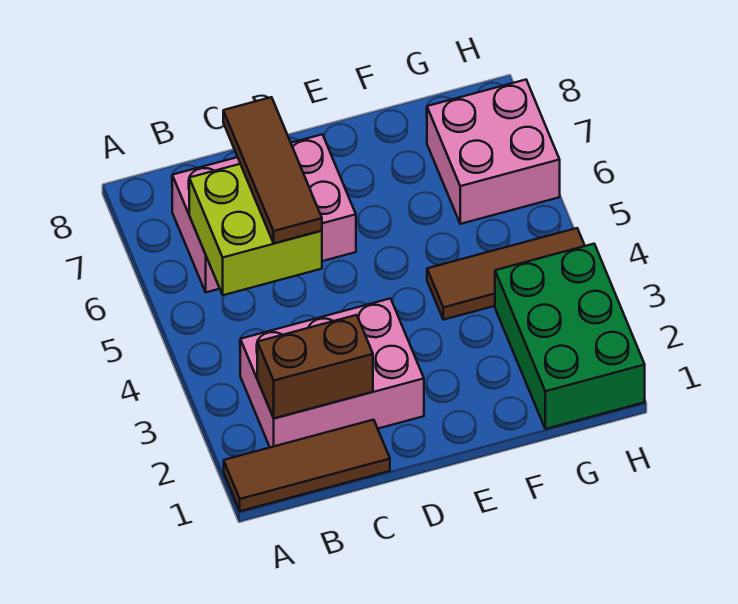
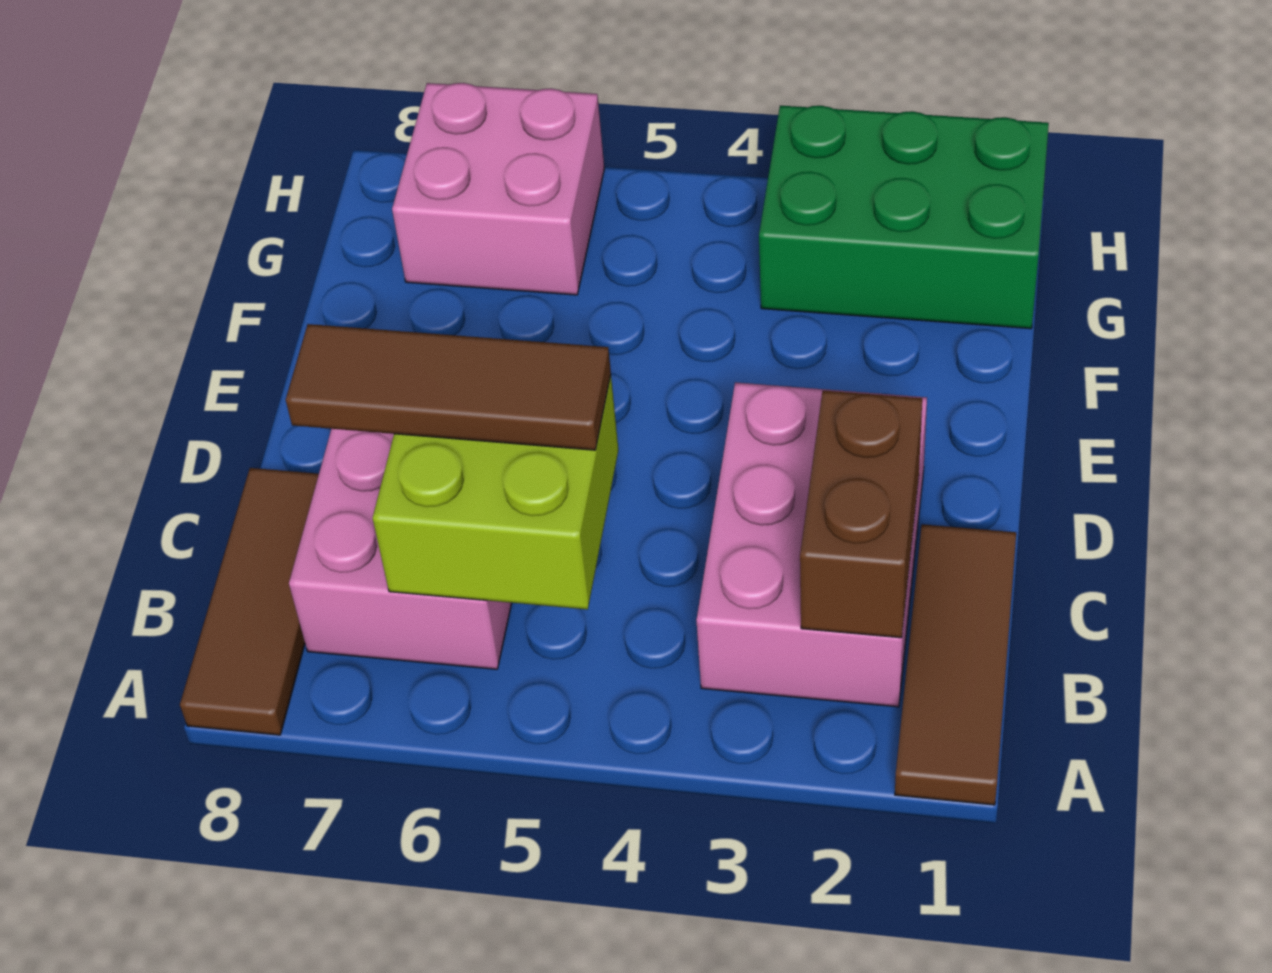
brown 1x3 tile [427,228,585,320] -> brown 1x3 tile moved to [180,468,319,735]

